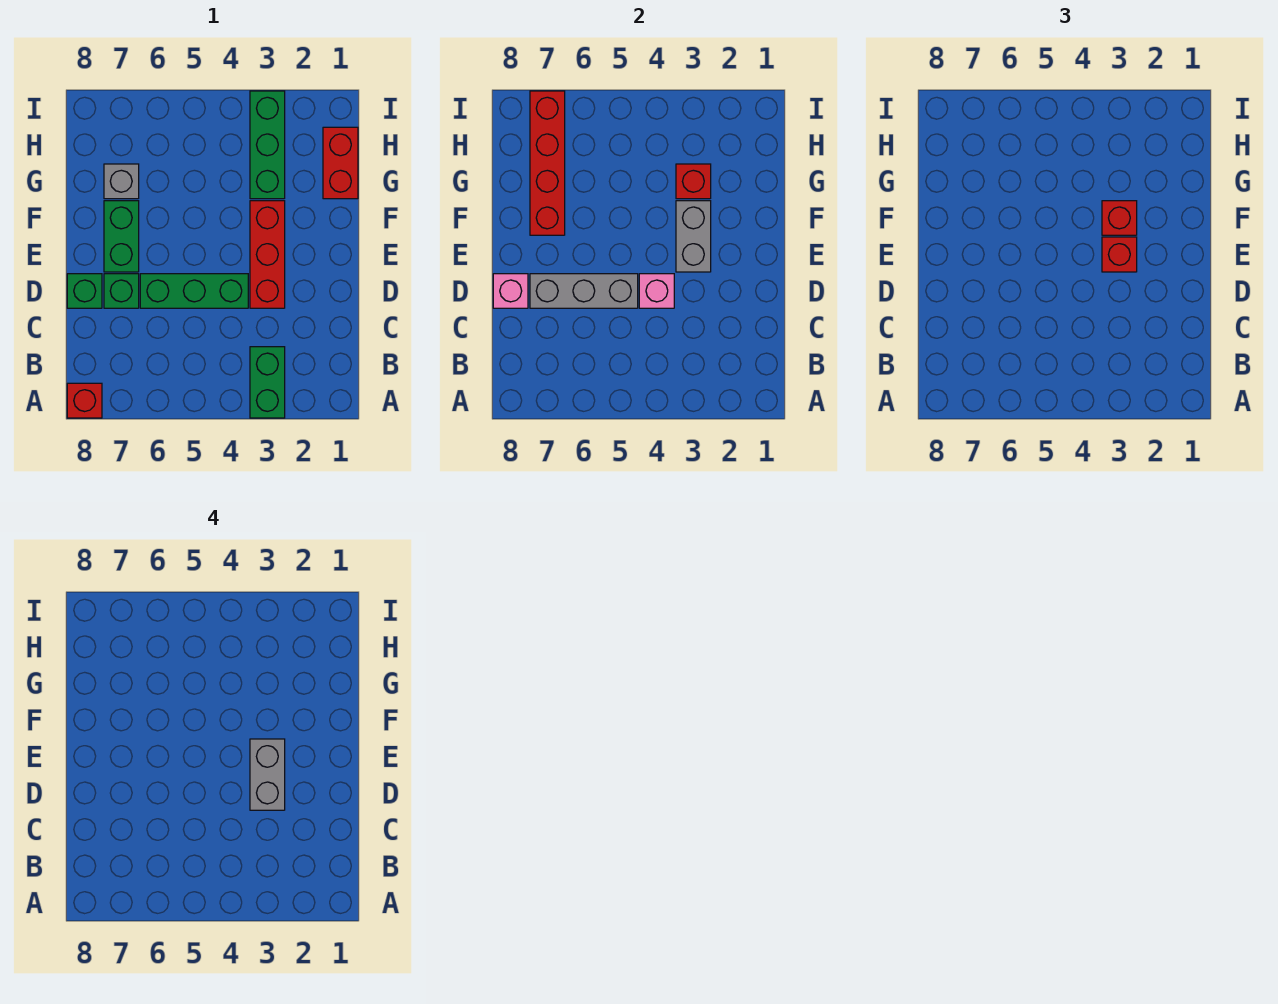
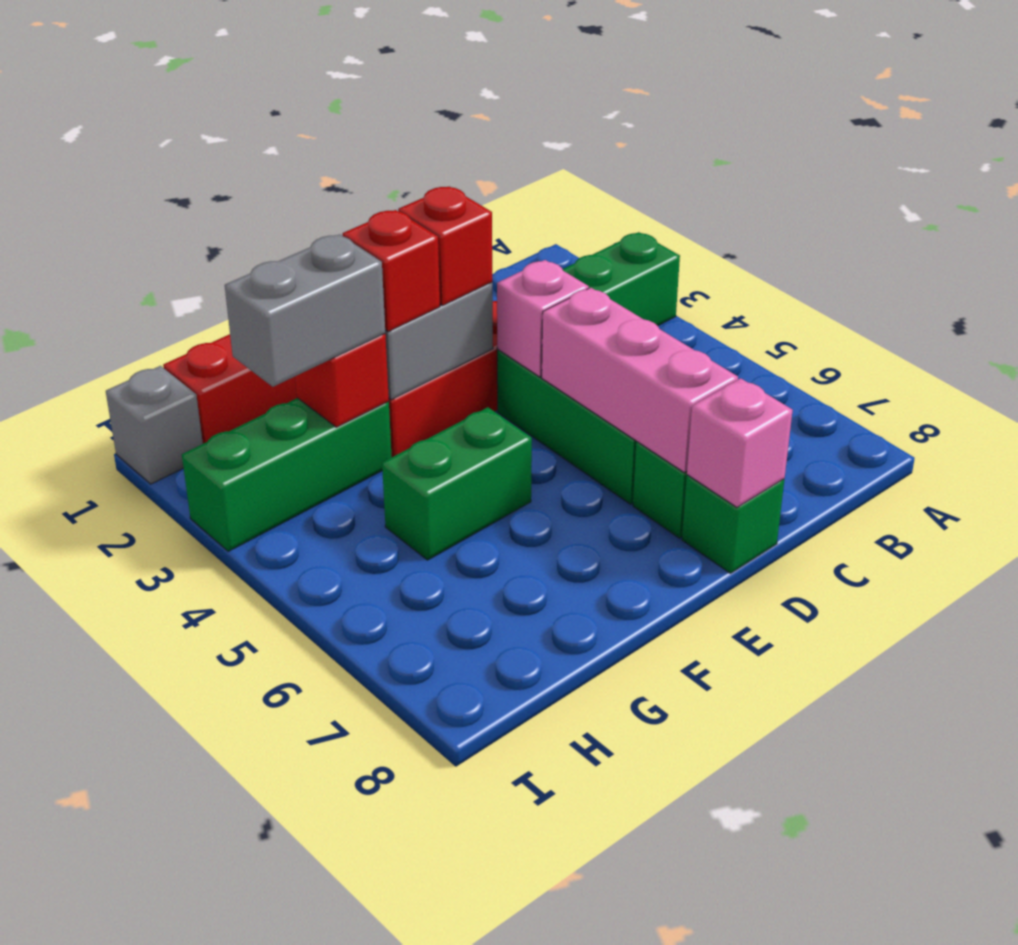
red 1x1 brick [67,383,102,418] -> none
grey 1x2 brick [250,739,285,810] -> grey 1x2 brick moved to [225,234,385,387]
grey 1x3 brick [530,274,638,308] -> pink 1x3 brick [542,288,738,472]
green 1x2 brick [104,201,139,272] -> green 1x2 brick moved to [382,407,532,560]
red 1x4 brick [530,91,565,235] -> none
grey 1x1 brick [104,164,139,199] -> grey 1x1 brick moved to [106,366,203,484]

